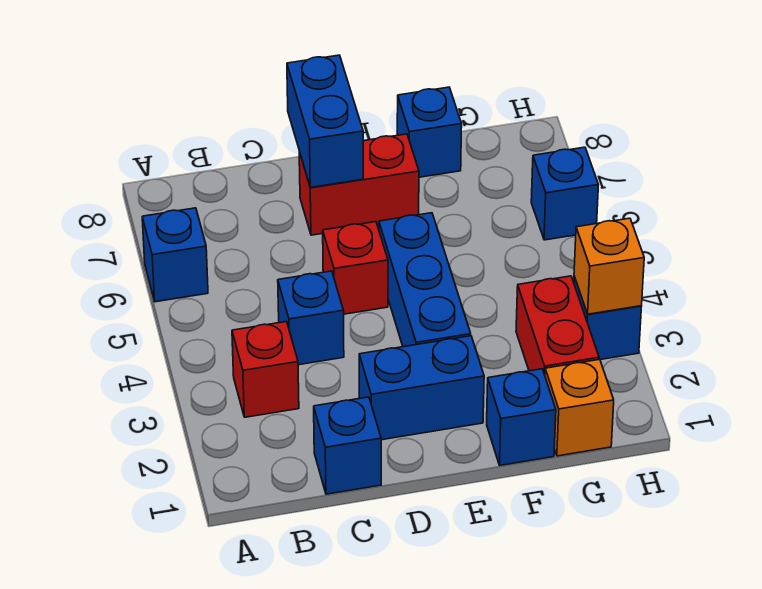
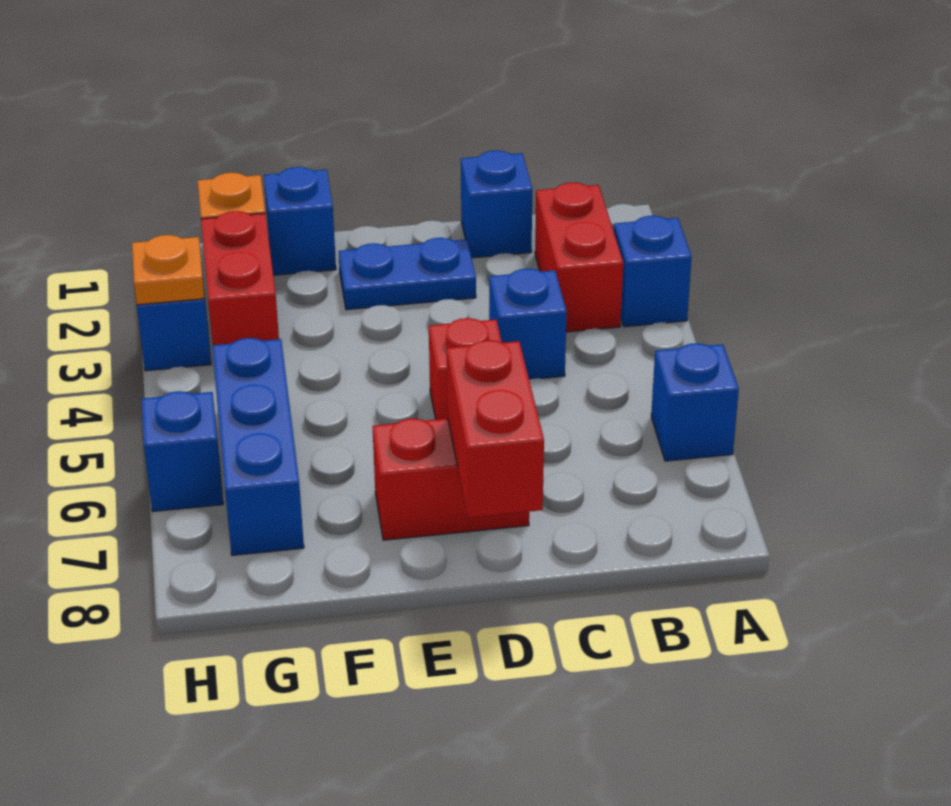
red 1x1 brick [232,322,299,417] -> red 1x2 brick [535,182,623,332]
blue 1x2 brick [359,336,484,440] -> blue 1x2 plate [339,238,476,310]
blue 1x2 brick [287,55,363,187] -> red 1x2 brick [447,340,544,518]
blue 1x3 brick [379,213,471,347] -> blue 1x3 brick moved to [212,338,304,555]
blue 1x1 brick [397,87,462,177] -> blue 1x1 brick moved to [614,216,692,327]
orange 1x1 brick [574,218,644,314] -> orange 1x1 plate [132,235,205,305]

